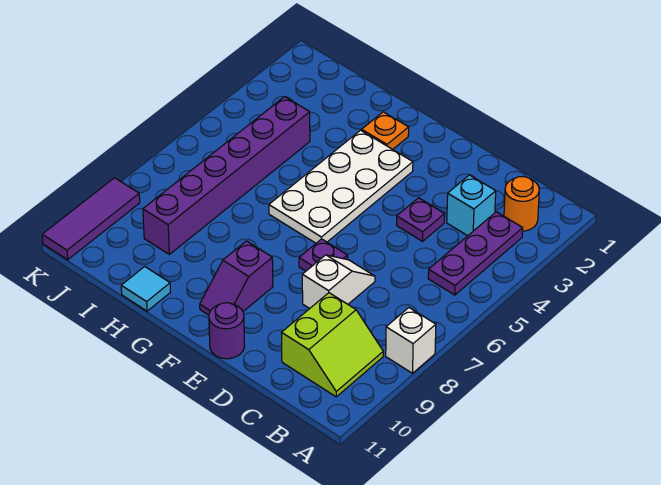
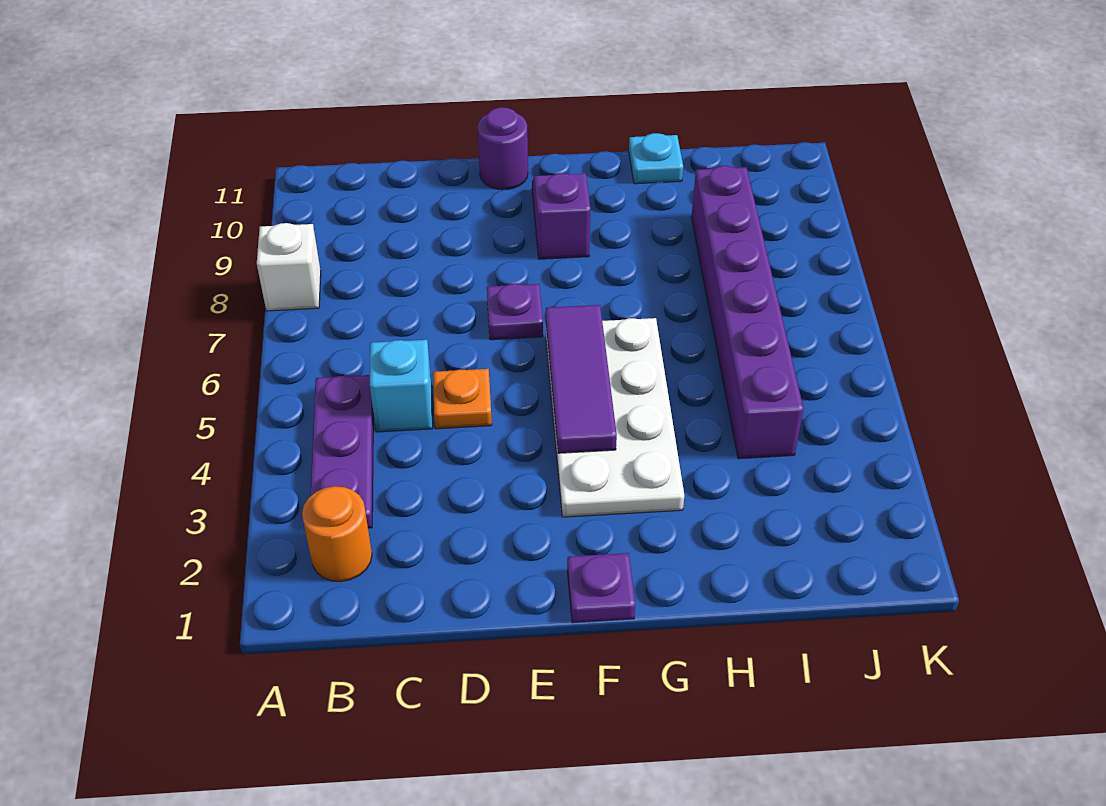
lime 2x2 slope [282,293,383,397] -> none
cyan 1x1 brick [447,175,496,236] -> cyan 1x1 brick moved to [370,340,433,432]
purple 1x1 plate [397,198,445,241] -> purple 1x1 plate moved to [567,553,635,623]
white 1x2 slope [302,255,375,309] -> none
orange 1x1 plate [362,112,409,149] -> orange 1x1 plate moved to [433,369,492,429]
cyan 1x1 tile [121,267,170,311] -> cyan 1x1 plate [629,133,683,184]
purple 1x3 tile [42,178,140,260] -> purple 1x3 tile moved to [546,305,617,453]

